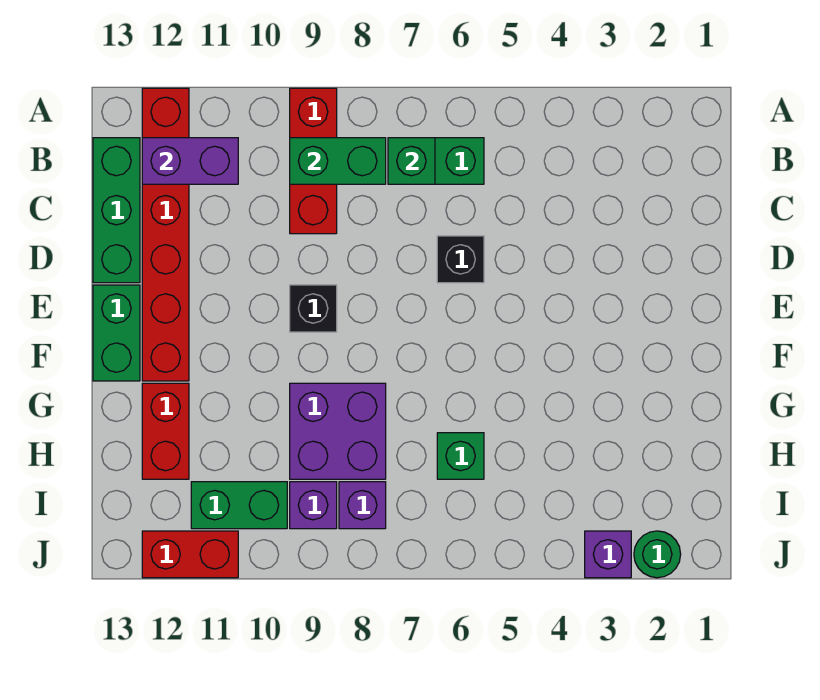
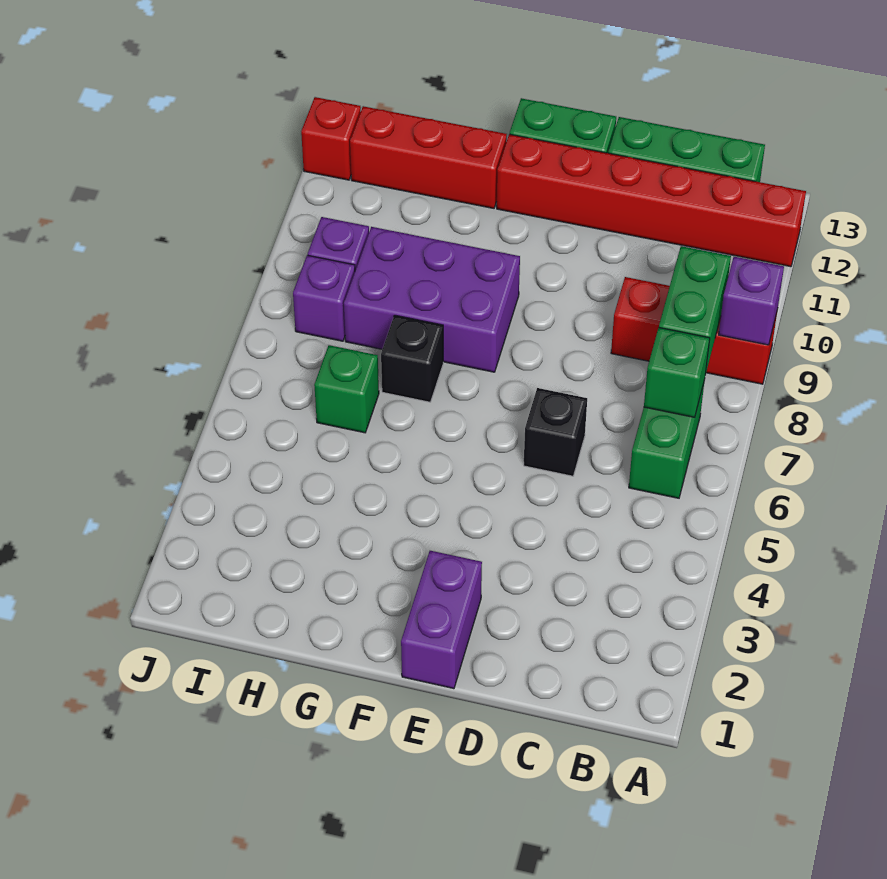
purple 1x2 brick [142,138,238,184] -> purple 1x2 brick moved to [401,551,482,689]
black 1x1 brick [290,285,337,332] -> black 1x1 brick moved to [381,315,443,402]
purple 2x2 brick [290,383,386,479] -> purple 2x3 brick [344,227,520,372]
red 1x2 brick [142,383,189,479] -> red 1x3 brick [350,106,507,208]
green 1x2 brick [191,482,287,529] -> none
green 1x1 round brick [634,531,681,578] -> none
purple 1x1 brick [585,531,631,578] -> purple 1x1 brick moved to [719,257,784,345]
red 1x2 brick [142,531,238,578] -> red 1x1 brick [301,97,361,180]

